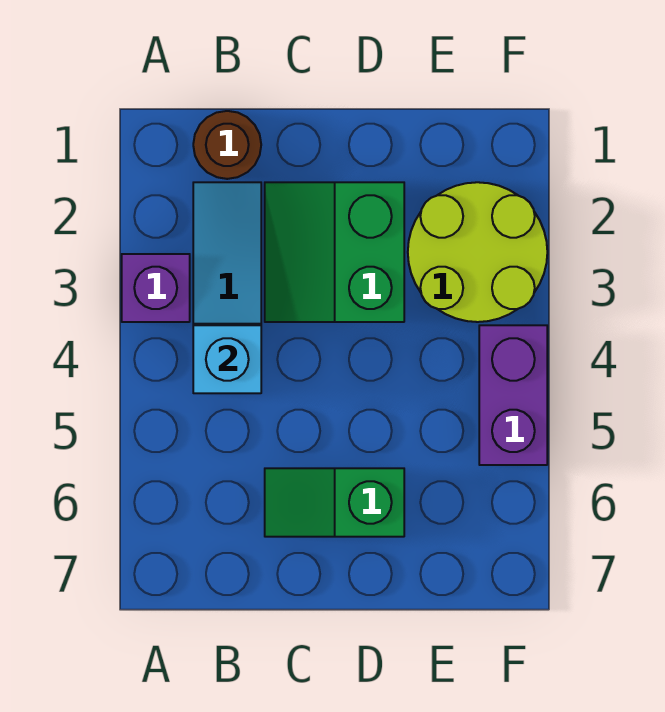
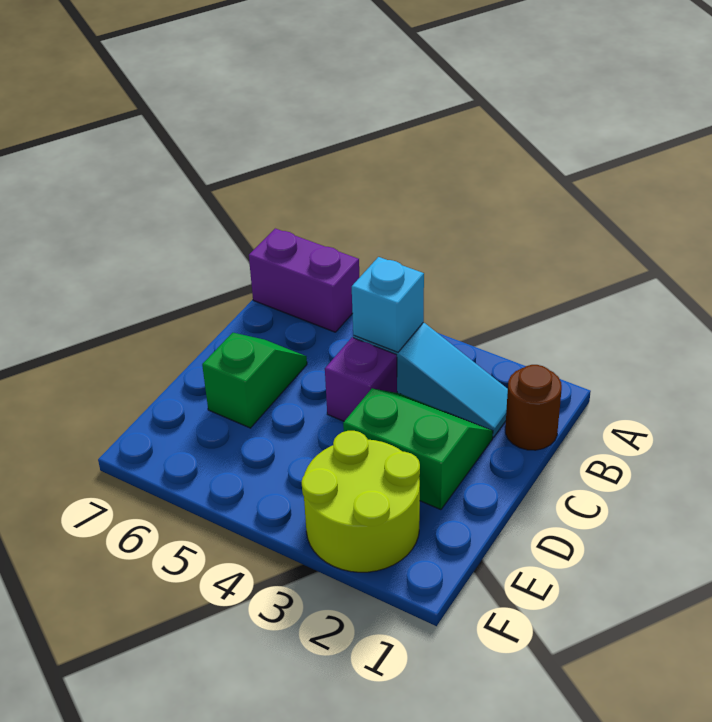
purple 1x1 brick [122,254,190,322] -> purple 1x1 brick moved to [325,337,397,421]
purple 1x2 brick [479,325,547,465] -> purple 1x2 brick moved to [249,228,360,332]

